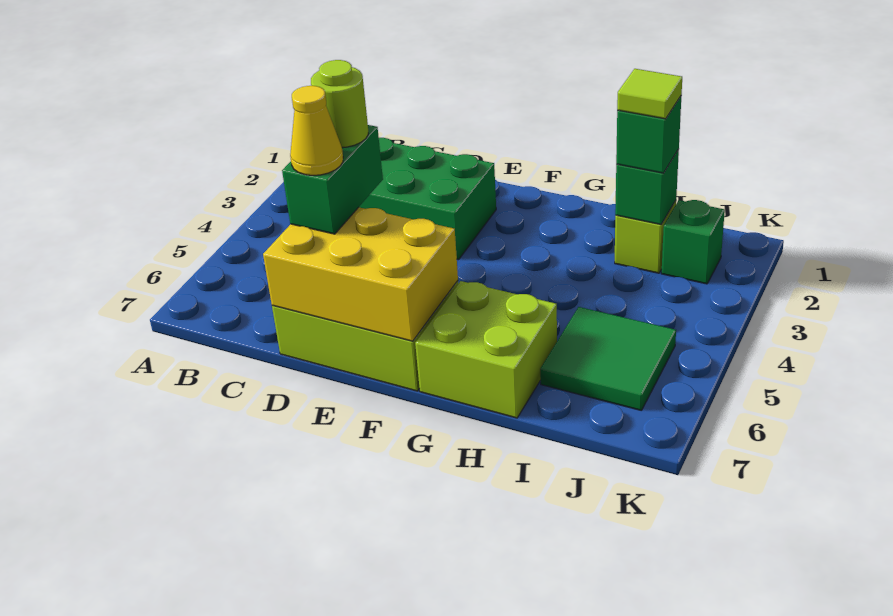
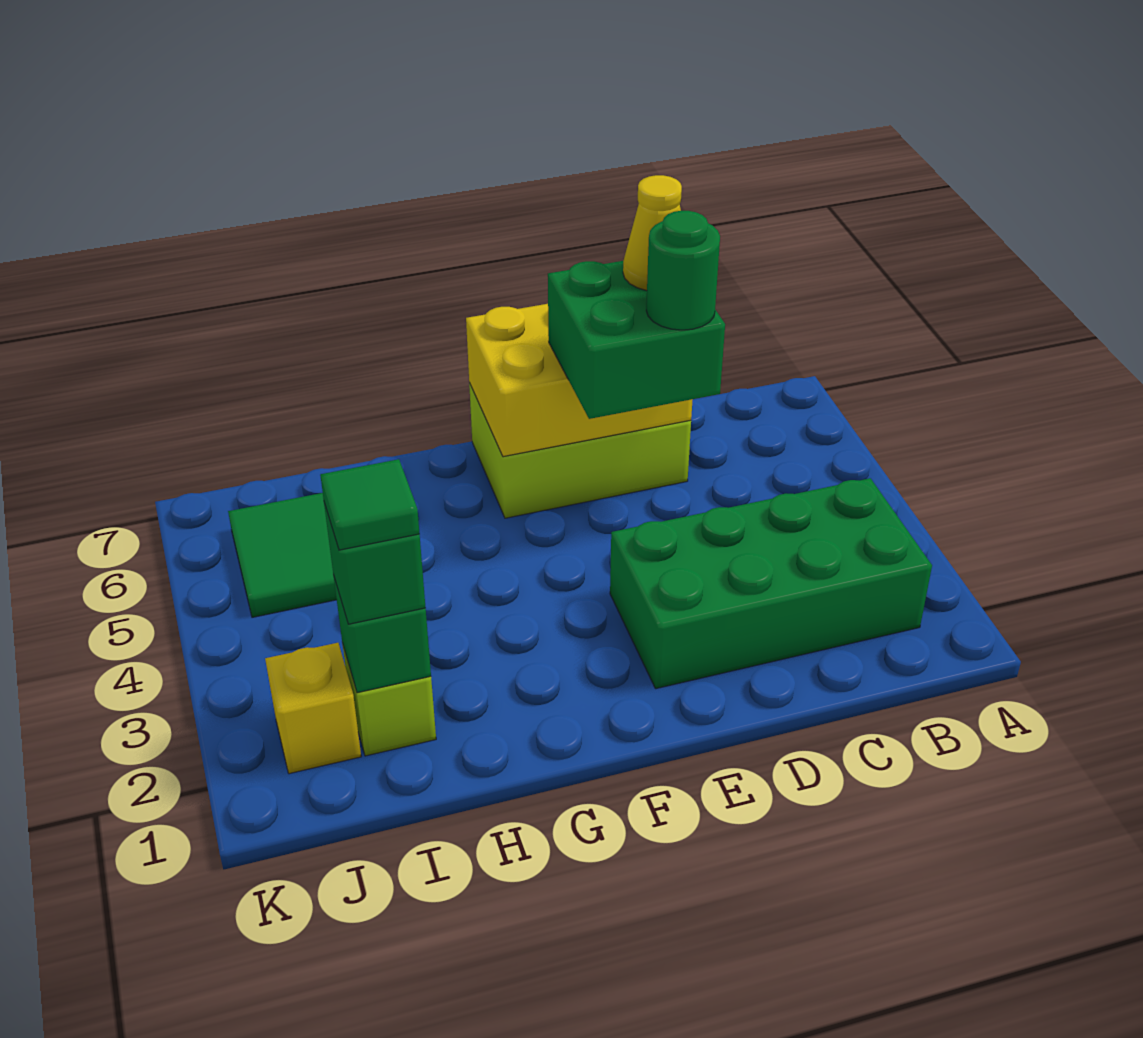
green 1x2 brick [282,125,383,234] -> green 2x2 brick [548,261,725,419]
lime 1x1 round brick [311,60,368,147] -> green 1x1 round brick [646,211,720,330]
lime 2x2 brick [415,281,557,418] -> none
lime 1x1 tile [617,69,682,119] -> green 1x1 tile [320,459,420,550]
green 1x1 brick [661,200,725,284] -> yellow 1x1 brick [265,643,361,774]

